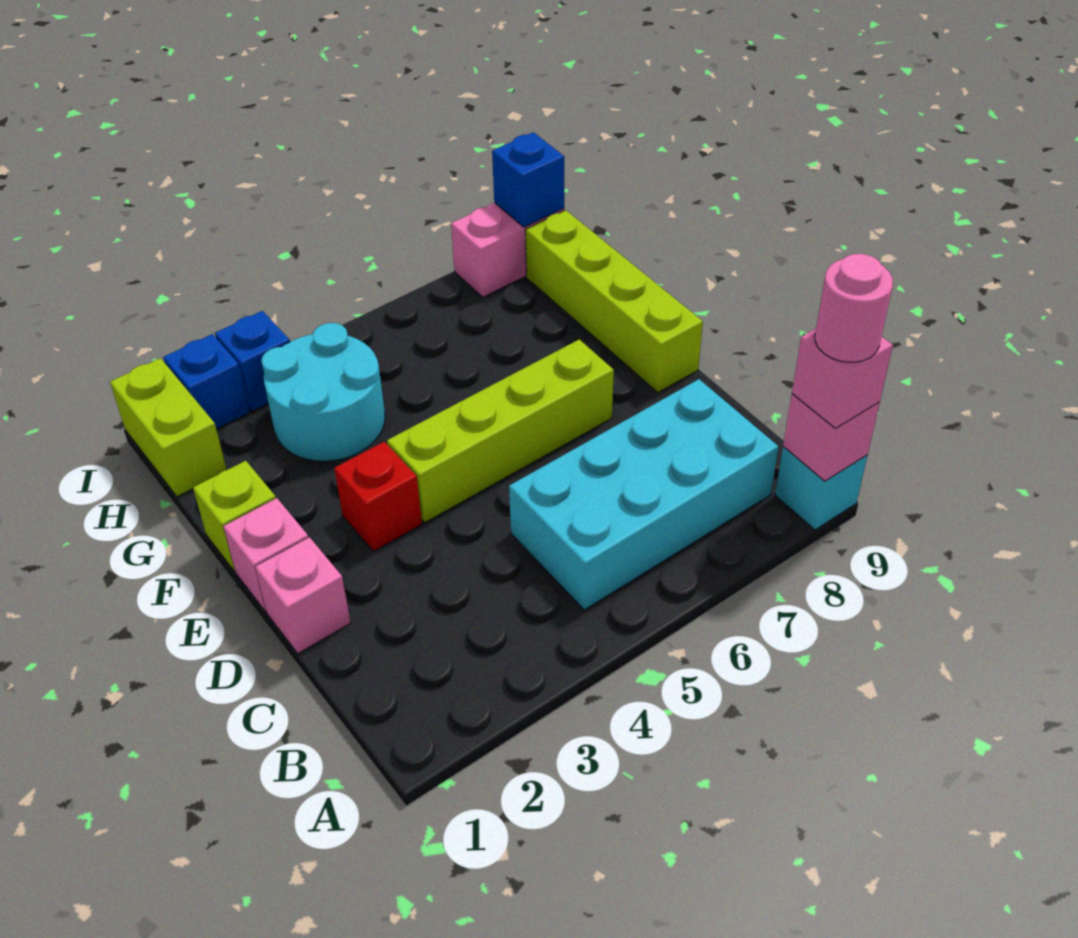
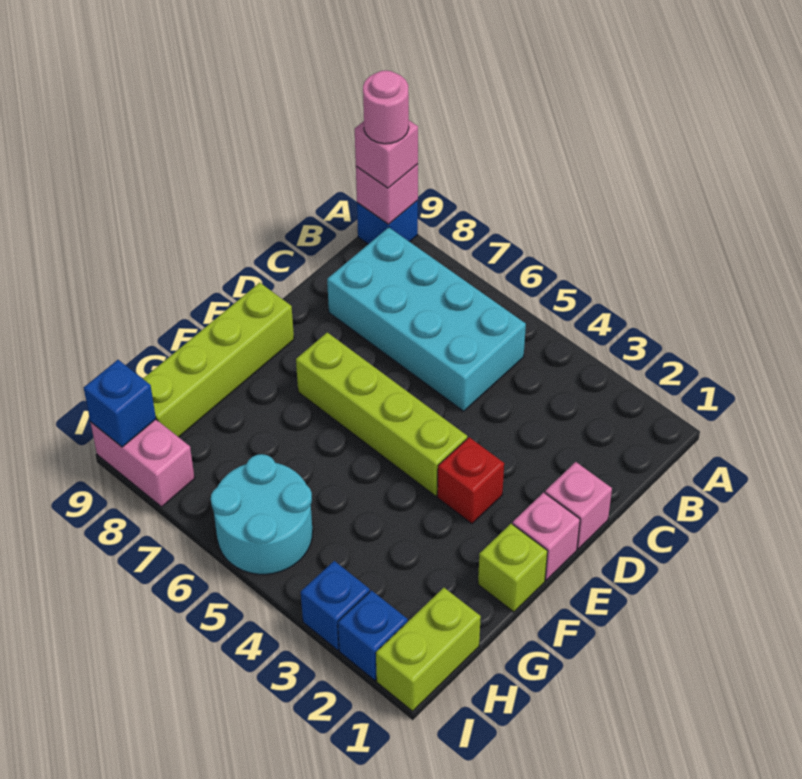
cyan 1x1 brick [775,447,868,530] -> blue 1x1 brick [357,201,418,244]
cyan 2x2 round brick [261,323,385,461] -> cyan 2x2 round brick moved to [211,454,313,574]

